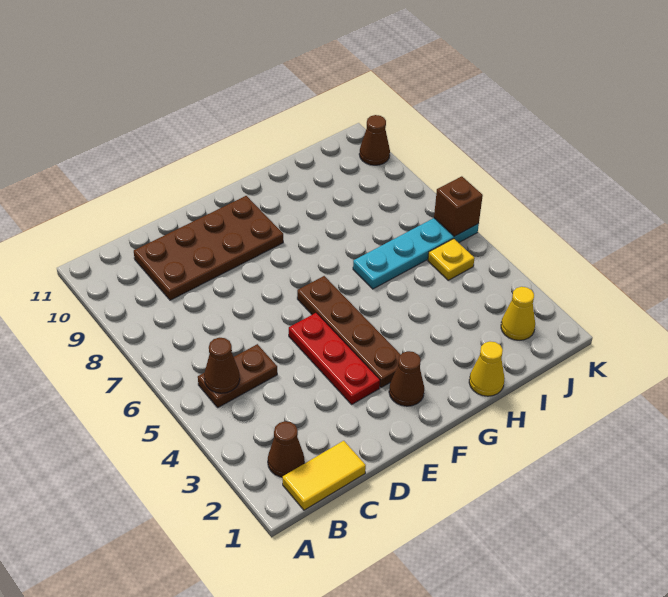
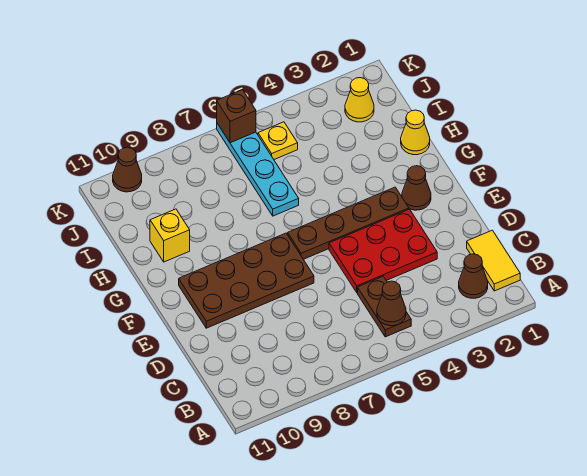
brown 2x4 plate [134,196,283,300] -> brown 2x4 plate turned to [179,233,314,328]
red 1x3 plate [289,313,380,404] -> red 2x3 plate [329,209,437,293]
none -> yellow 1x1 brick [150,209,190,262]

